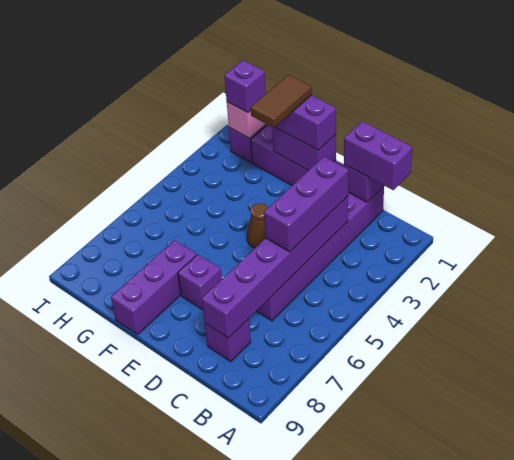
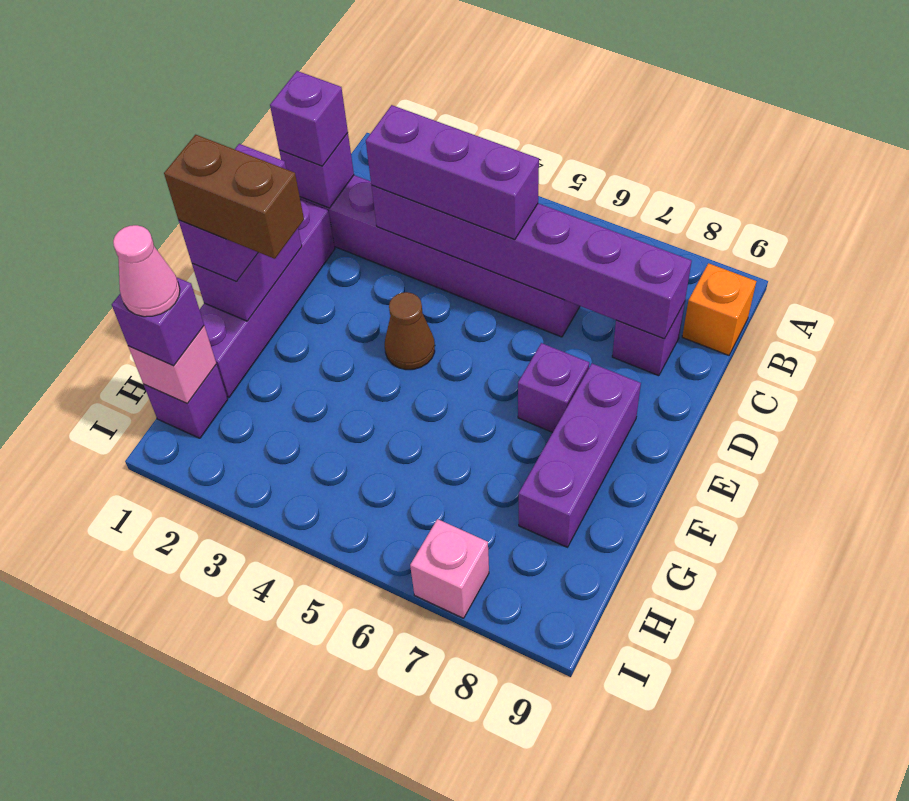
purple 1x2 brick [344,121,412,190] -> purple 1x1 brick [270,71,348,166]
none -> orange 1x1 brick [682,263,756,355]
brown 1x2 tile [251,75,312,128] -> brown 1x2 brick [164,135,304,259]
purple 1x3 brick [111,240,197,335] -> purple 1x3 brick turned to [519,363,641,547]
none -> pink 1x1 cone [113,225,180,317]
none -> pink 1x1 brick [410,519,489,618]

